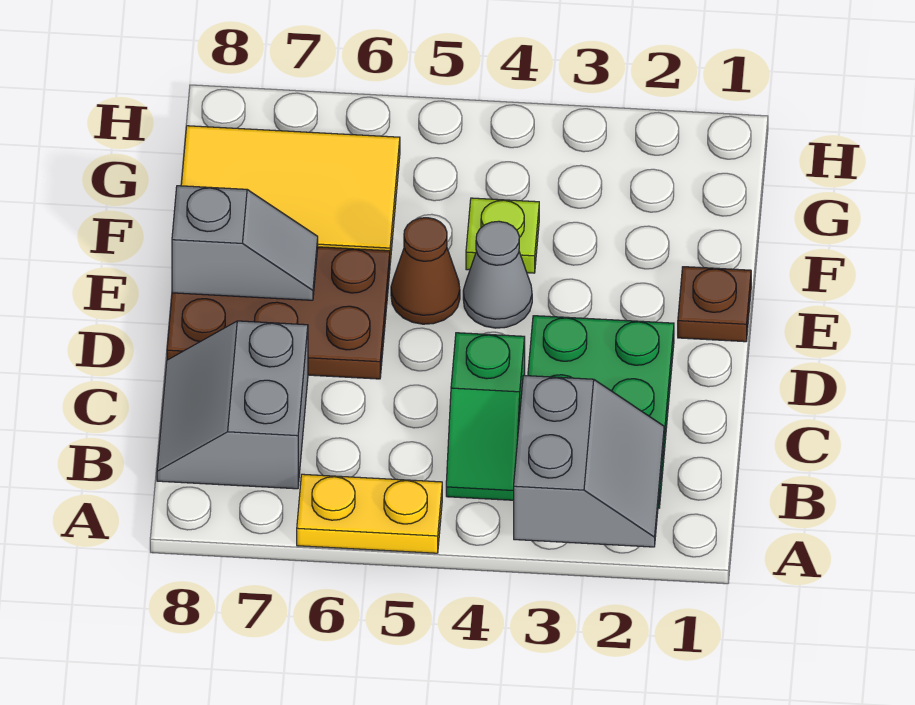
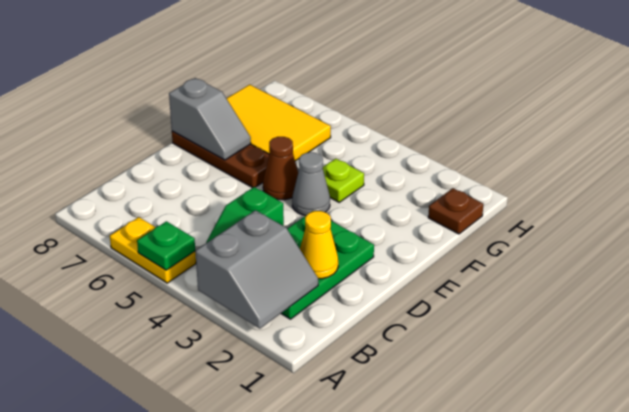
none -> green 1x1 plate [137,221,195,270]
grey 2x2 slope [157,321,308,489] -> none
none -> yellow 1x1 cone [300,211,338,279]
brown 2x3 plate [167,247,390,379] -> brown 1x3 plate [172,131,269,188]
brown 1x1 plate [678,267,751,342] -> brown 1x1 plate moved to [428,188,483,234]

